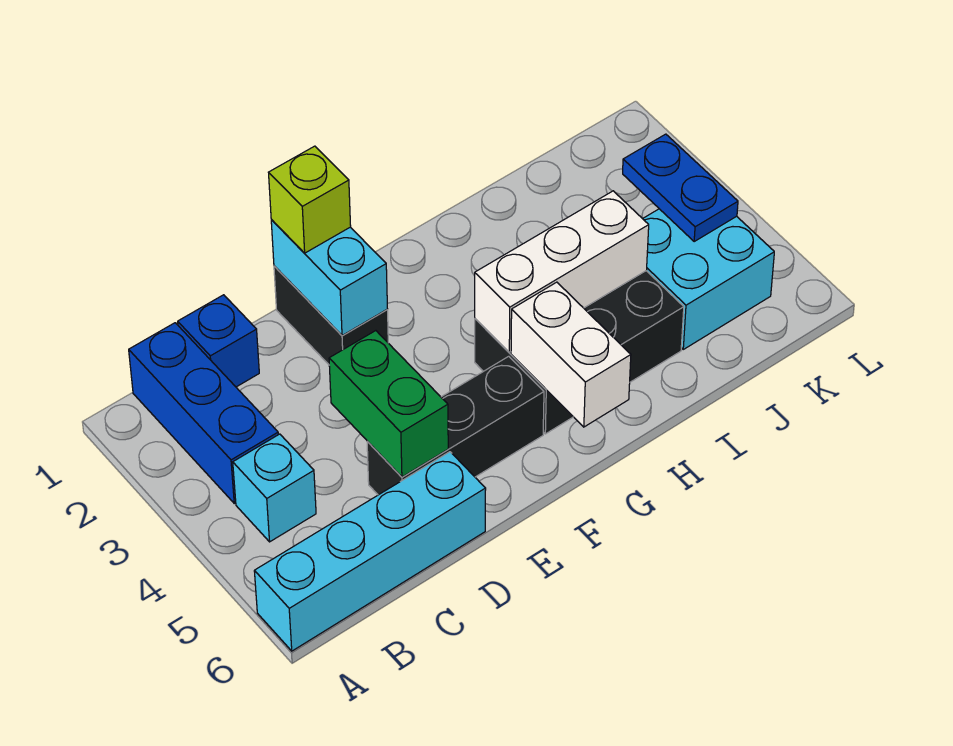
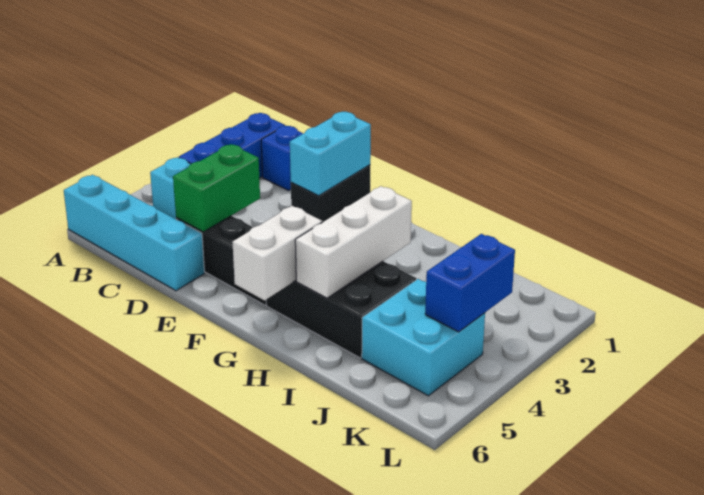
lime 1x1 brick [269,146,351,253] -> none
white 1x3 brick [475,191,649,352] -> white 1x3 brick turned to [295,186,412,298]
blue 1x2 plate [623,134,738,241] -> blue 1x2 brick [425,234,515,332]

